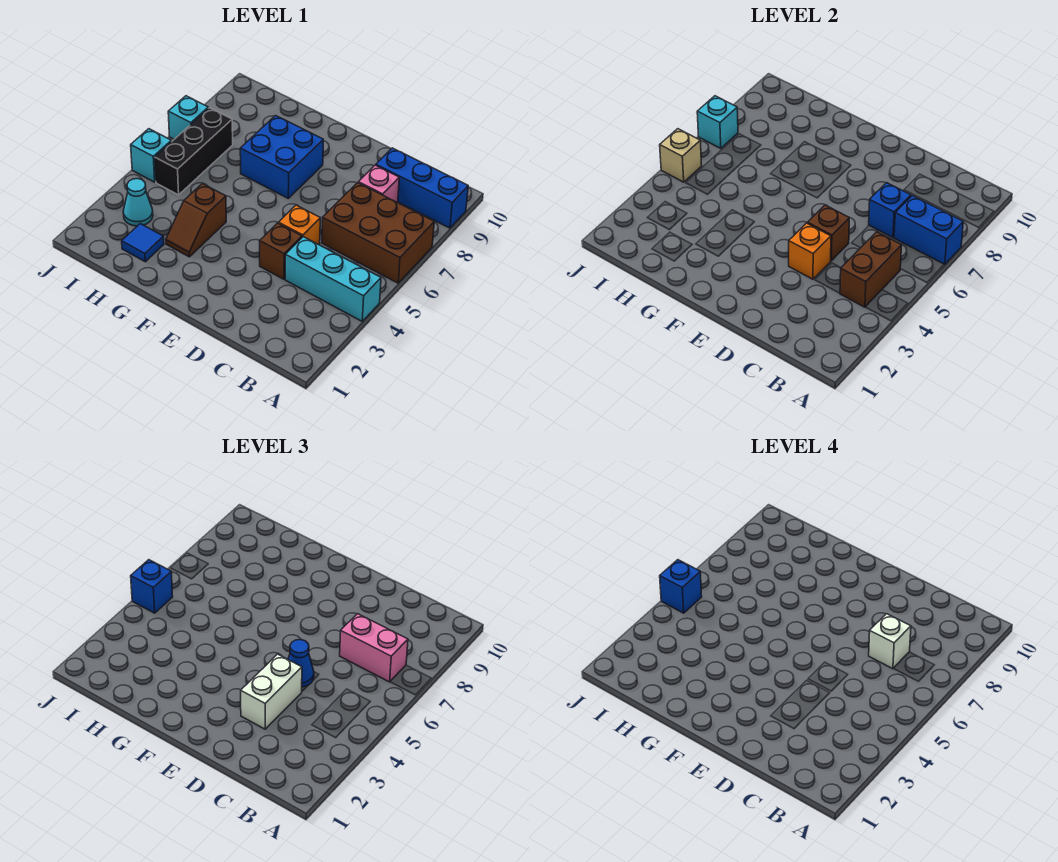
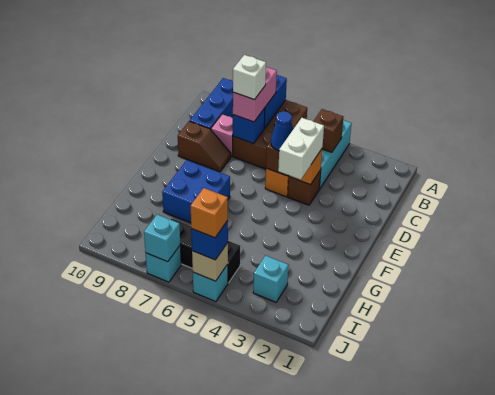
brown 1x2 brick [840,232,902,307] -> brown 1x1 brick [313,109,343,152]
white 1x2 brick [241,654,302,729] -> white 1x2 brick turned to [278,118,324,180]
brown 1x2 slope [166,184,226,257] -> brown 1x2 slope moved to [178,121,231,172]
blue 1x1 tile [122,224,164,262] -> none
cyan 1x1 cone [123,179,153,226] -> cyan 1x1 brick [253,255,288,302]
blue 1x1 brick [660,560,702,613] -> orange 1x1 brick [191,188,228,238]

